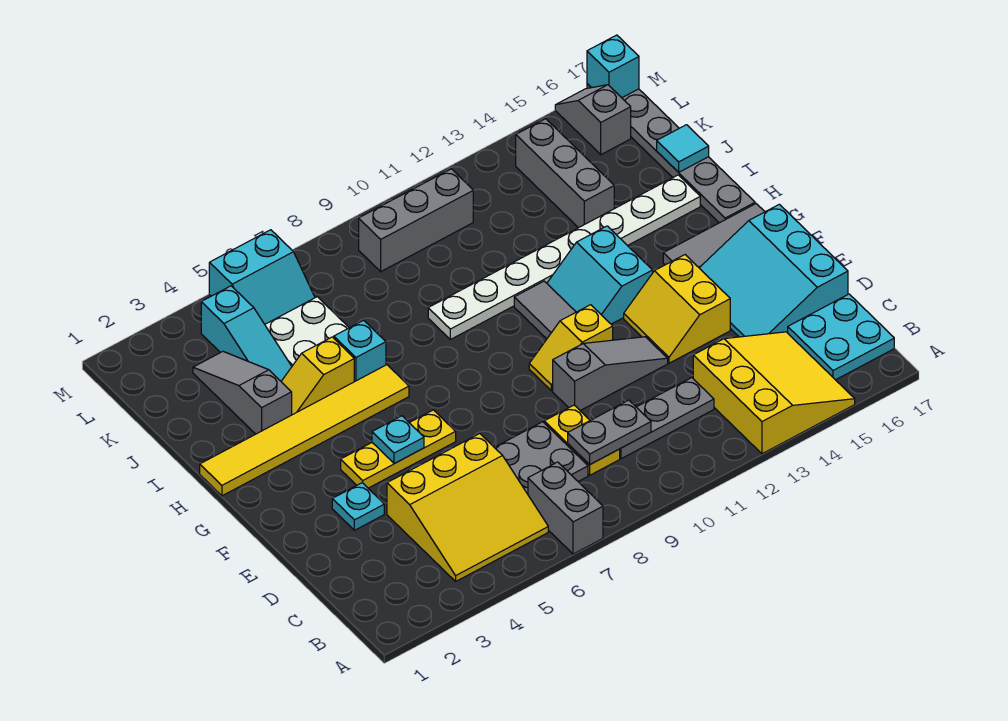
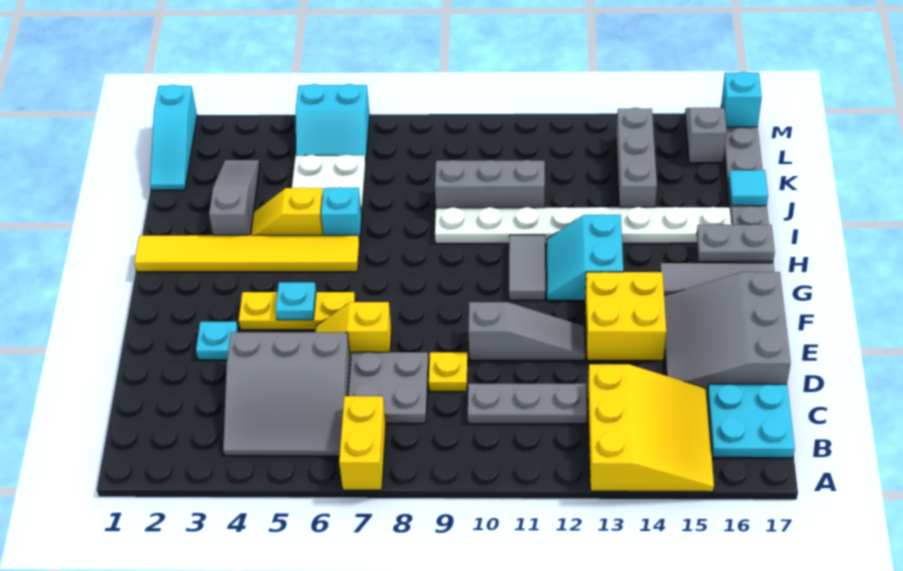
grey 1x2 brick [528,462,603,554] -> yellow 1x2 brick [339,396,386,490]
yellow 3x3 slope [387,434,548,581] -> grey 3x3 slope [223,332,351,456]
yellow 1x2 plate [544,405,620,475] -> yellow 1x1 plate [429,352,468,391]
grey 1x2 plate [568,400,651,465] -> grey 1x2 plate moved to [697,224,775,261]
cyan 3x3 slope [700,204,848,337] -> grey 3x3 slope [664,272,791,392]
yellow 2x2 slope [624,255,730,363] -> yellow 2x2 brick [585,272,666,360]
yellow 1x2 slope [529,305,613,391] -> yellow 1x2 slope moved to [315,302,391,359]
cyan 1x3 slope [201,286,292,381] -> cyan 1x3 slope moved to [150,85,197,190]
grey 1x3 brick [359,169,473,271] -> grey 1x3 brick moved to [435,160,545,208]

